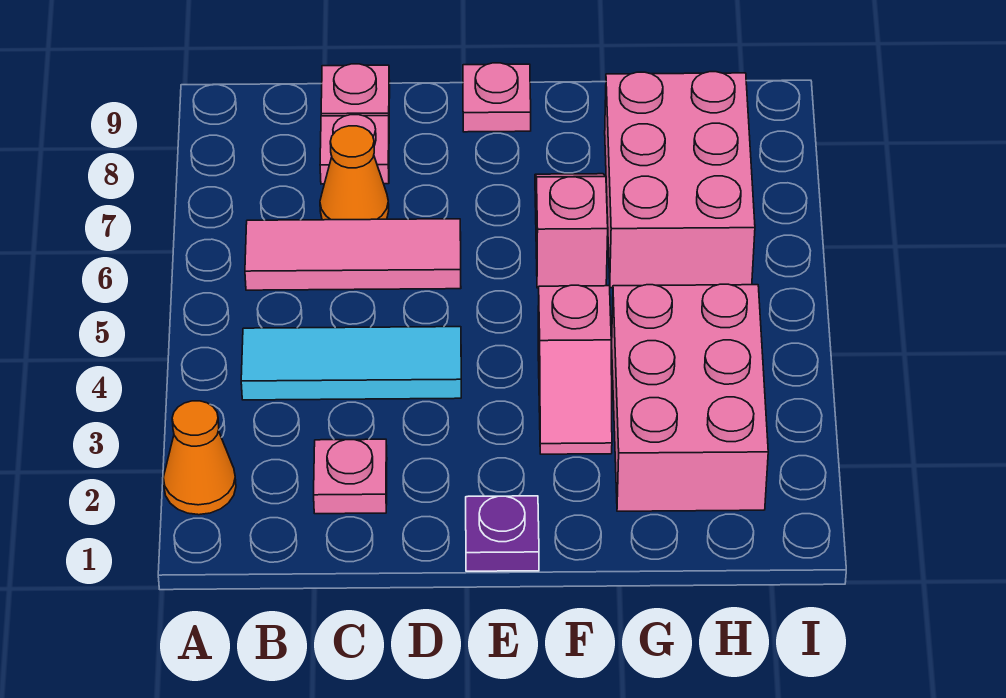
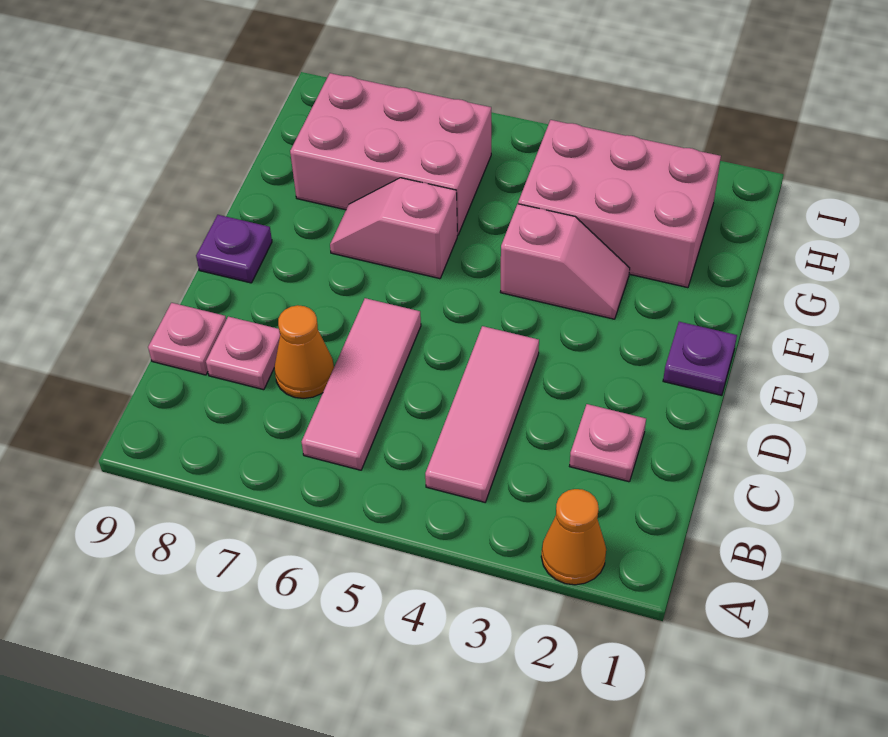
cyan 1x3 tile [241,327,461,400] -> pink 1x3 tile [425,326,539,502]
pink 1x1 plate [463,63,531,132] -> purple 1x1 plate [196,215,272,283]

